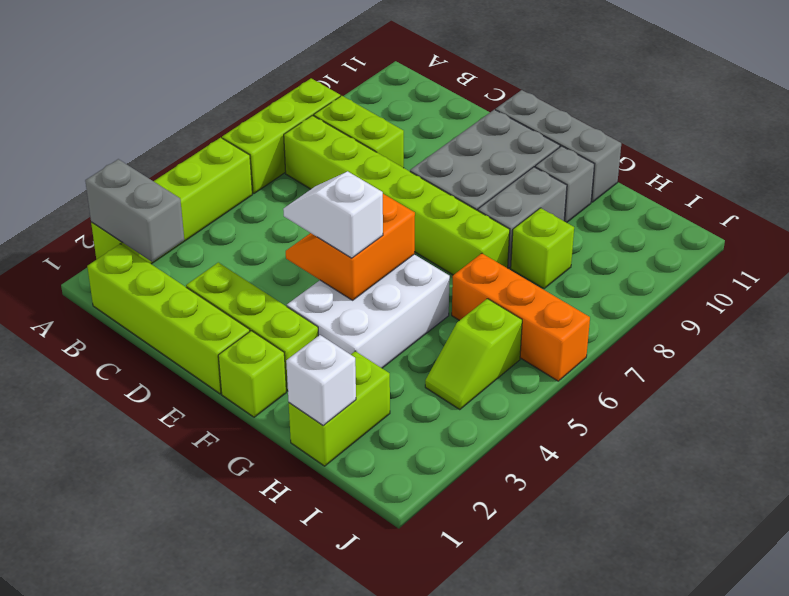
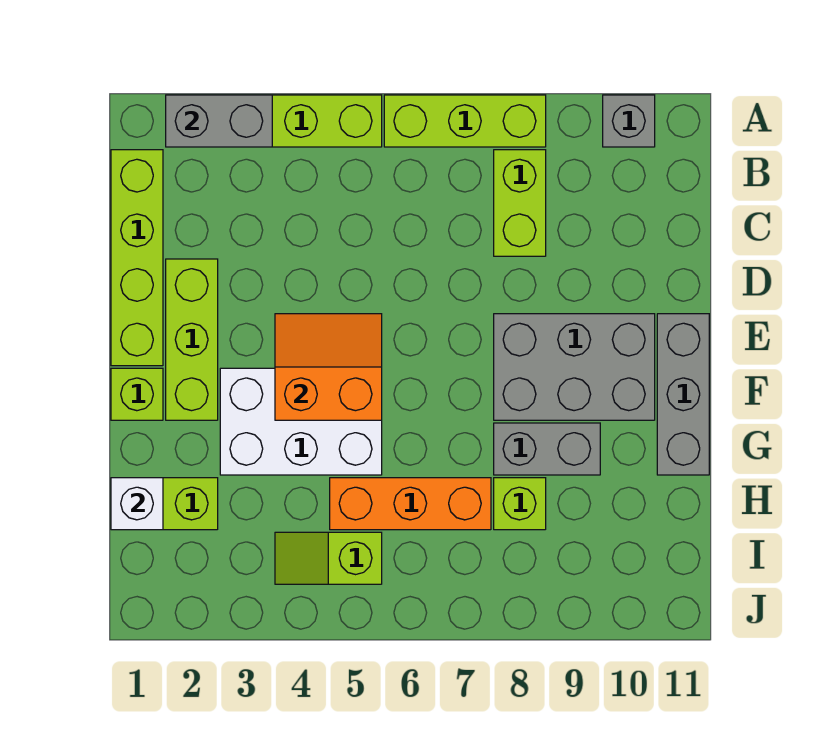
grey 1x2 brick [85,159,184,262] -> grey 1x2 brick turned to [166,95,272,147]
lime 1x6 brick [284,115,510,275] -> none
white 1x2 slope [283,171,383,258] -> none
grey 1x1 brick [535,146,594,223] -> grey 1x1 brick moved to [603,95,655,147]
orange 1x3 brick [452,253,590,381] -> orange 1x3 brick turned to [330,478,491,530]

